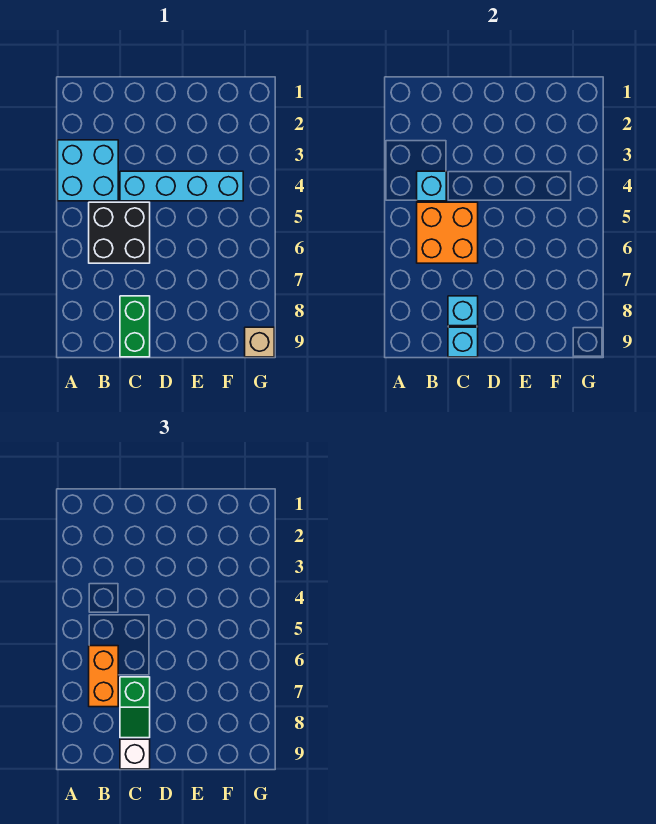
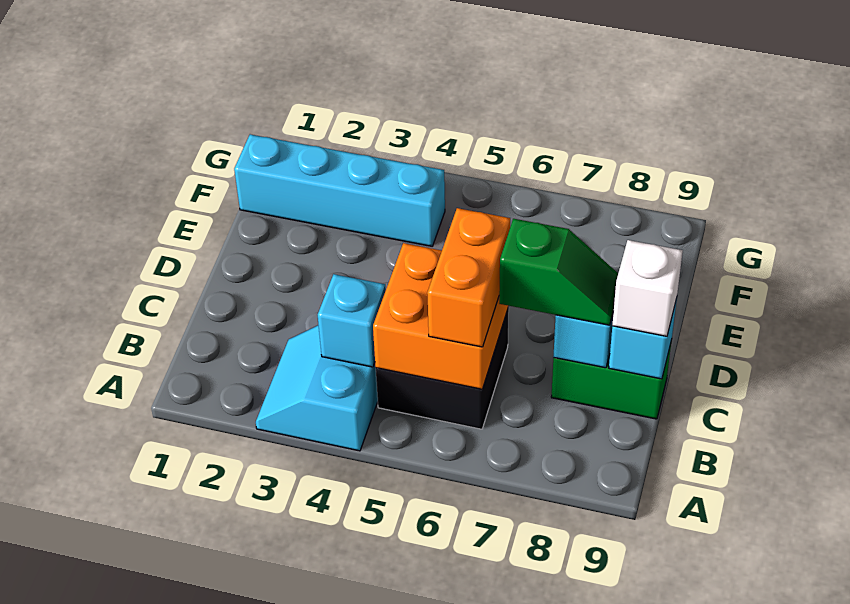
cyan 2x2 brick [58,140,118,201] -> cyan 2x2 slope [256,325,378,451]
orange 1x2 brick [89,646,118,707] -> orange 1x2 brick turned to [427,208,510,347]
cyan 1x4 brick [120,171,243,201] -> cyan 1x4 brick turned to [234,134,445,246]
tan 1x1 brick [245,327,274,357] -> none

